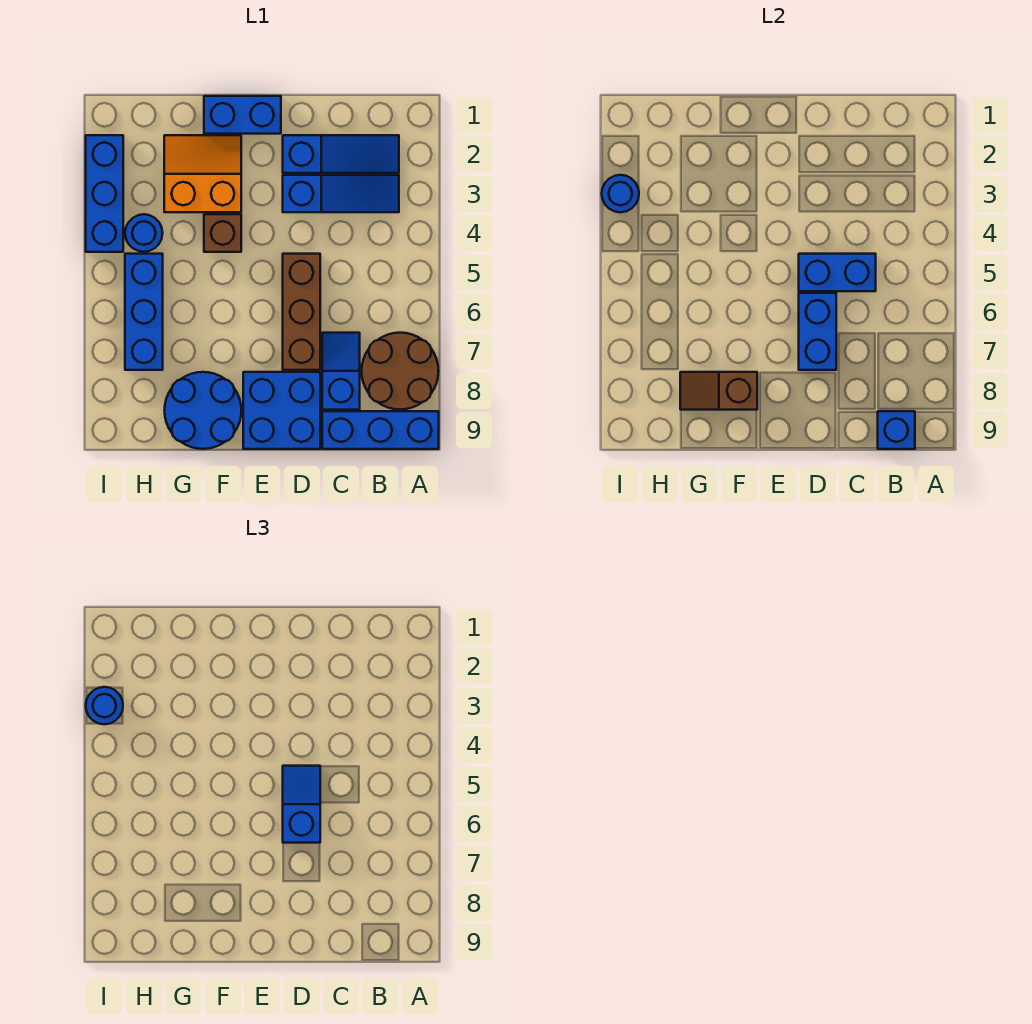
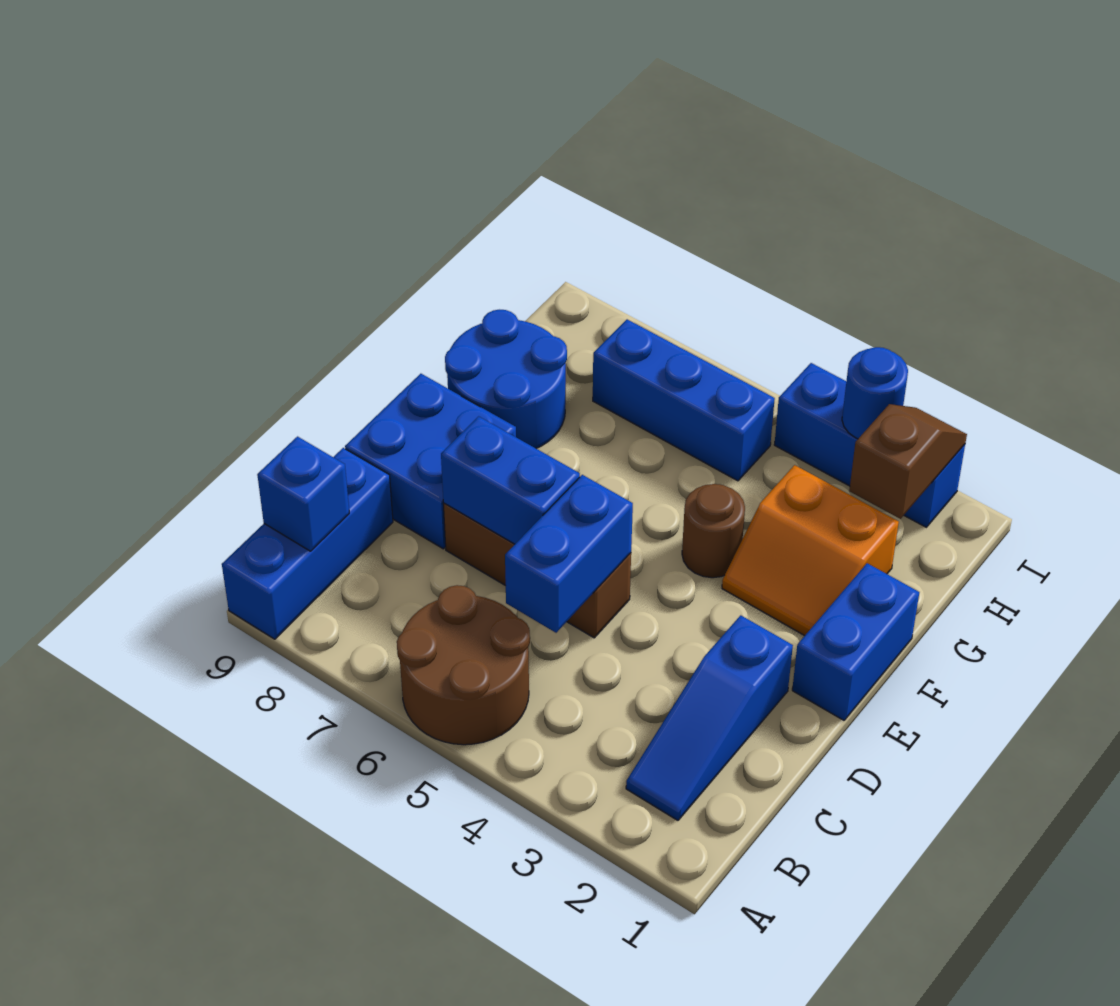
brown 2x2 round brick [362,333,439,410] -> brown 2x2 round brick moved to [397,585,530,745]
blue 1x3 slope [283,175,399,212] -> none
blue 1x2 slope [322,333,360,410] -> none
blue 1x2 slope [283,766,320,843] -> none
orange 2x2 slope [164,135,241,212] -> orange 2x2 slope turned to [722,465,899,636]
brown 1x1 brick [204,214,241,252] -> brown 1x1 round brick [682,484,745,578]
brown 1x2 slope [680,372,757,410] -> brown 1x2 slope moved to [849,404,967,519]
blue 1x1 round brick [125,214,163,252] -> none
blue 1x1 round brick [86,687,123,724] -> none

